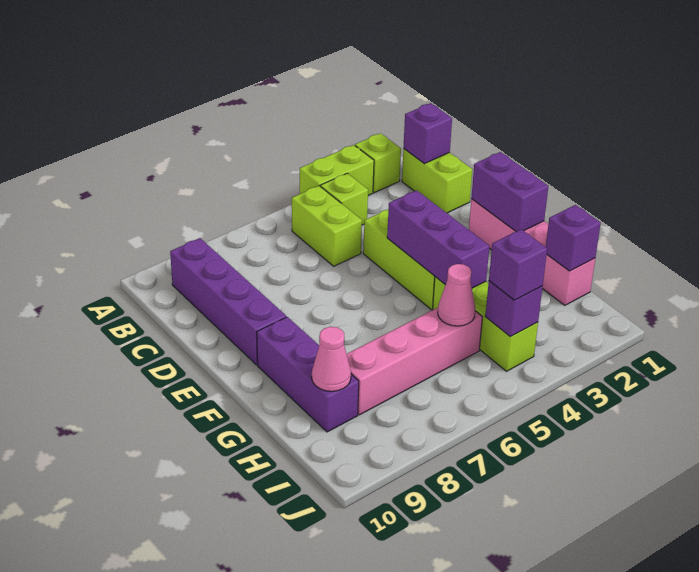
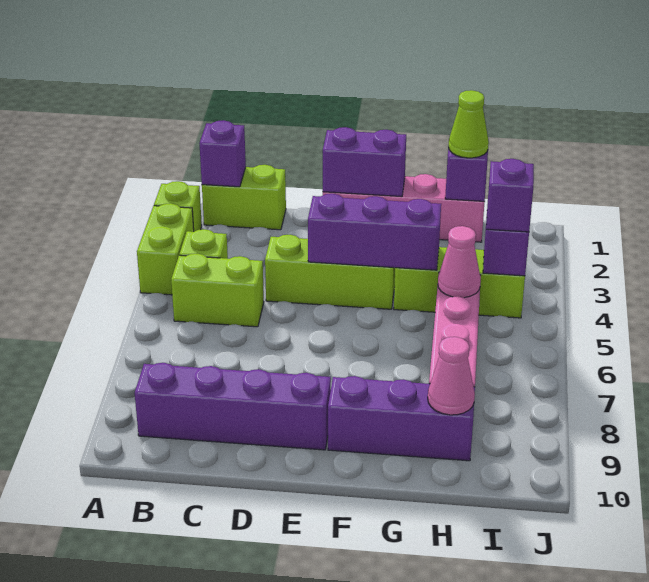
none -> lime 1x1 cone [449,90,489,158]

